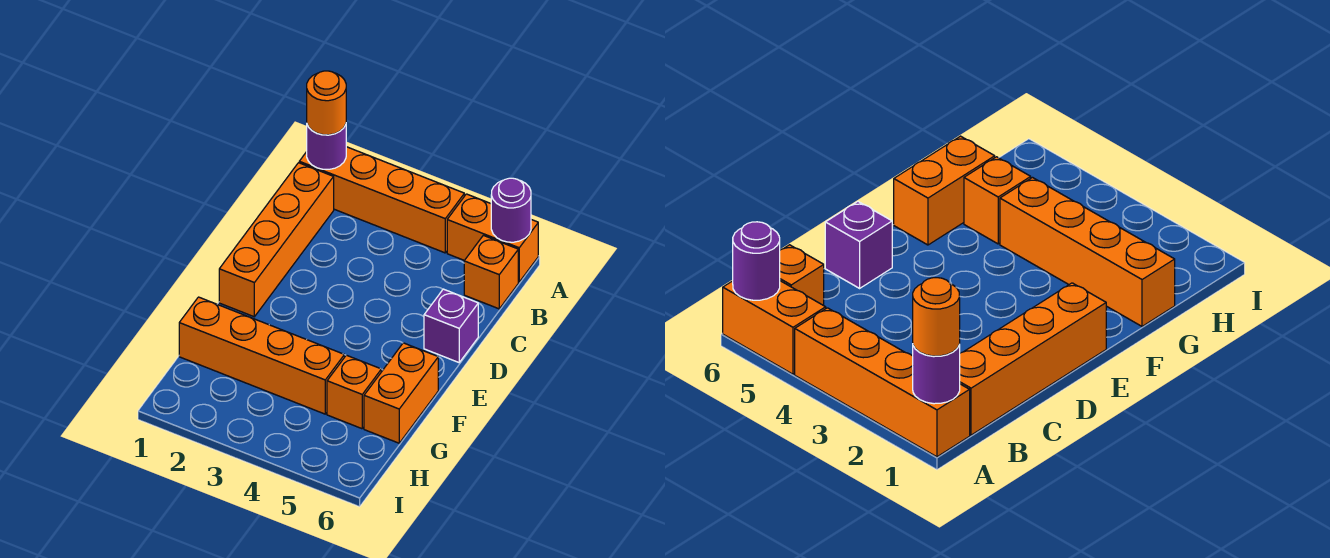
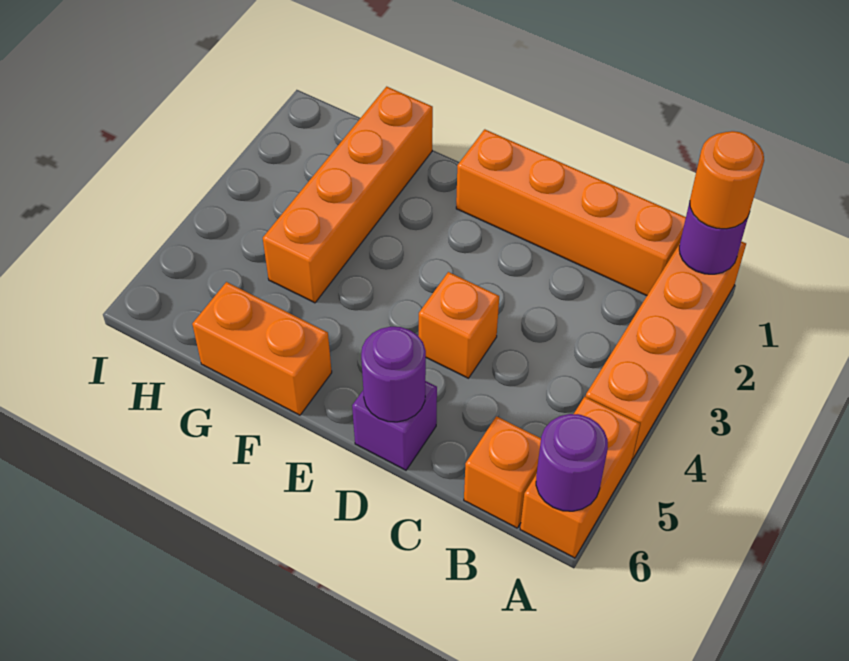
none -> purple 1x1 round brick [361,327,426,422]
orange 1x1 brick [327,355,381,429] -> orange 1x1 brick moved to [419,272,499,378]

